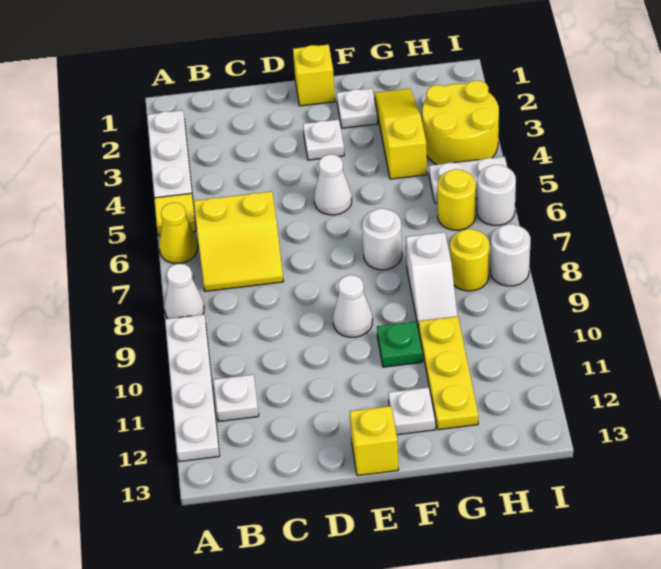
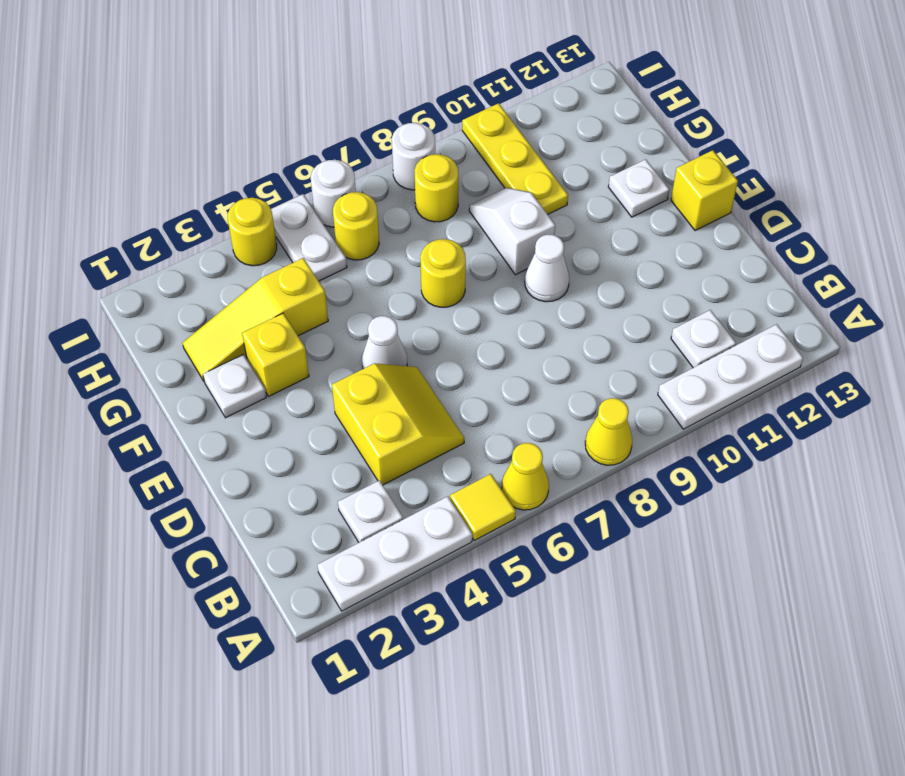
white 1x1 cone [164,264,204,319] -> yellow 1x1 cone [585,398,632,465]
white 1x4 plate [165,314,220,462] -> white 1x3 plate [658,324,803,429]
yellow 2x2 slope [194,191,284,291] -> yellow 2x2 slope moved to [332,363,464,485]
yellow 1x1 brick [293,44,335,106] -> yellow 1x1 brick moved to [242,313,309,396]
white 1x1 plate [303,120,344,160] -> white 1x1 plate moved to [338,480,403,542]
white 1x1 round brick [362,208,402,270] -> yellow 1x1 round brick [420,239,466,307]
green 1x1 plate [377,321,423,367] -> none
white 1x2 slope [406,232,457,329] -> white 1x2 slope turned to [469,188,555,275]
yellow 1x3 plate [418,316,478,430] -> yellow 1x3 plate turned to [462,103,568,214]
yellow 2x2 round brick [422,81,499,164] -> yellow 1x1 round brick [228,198,277,266]

